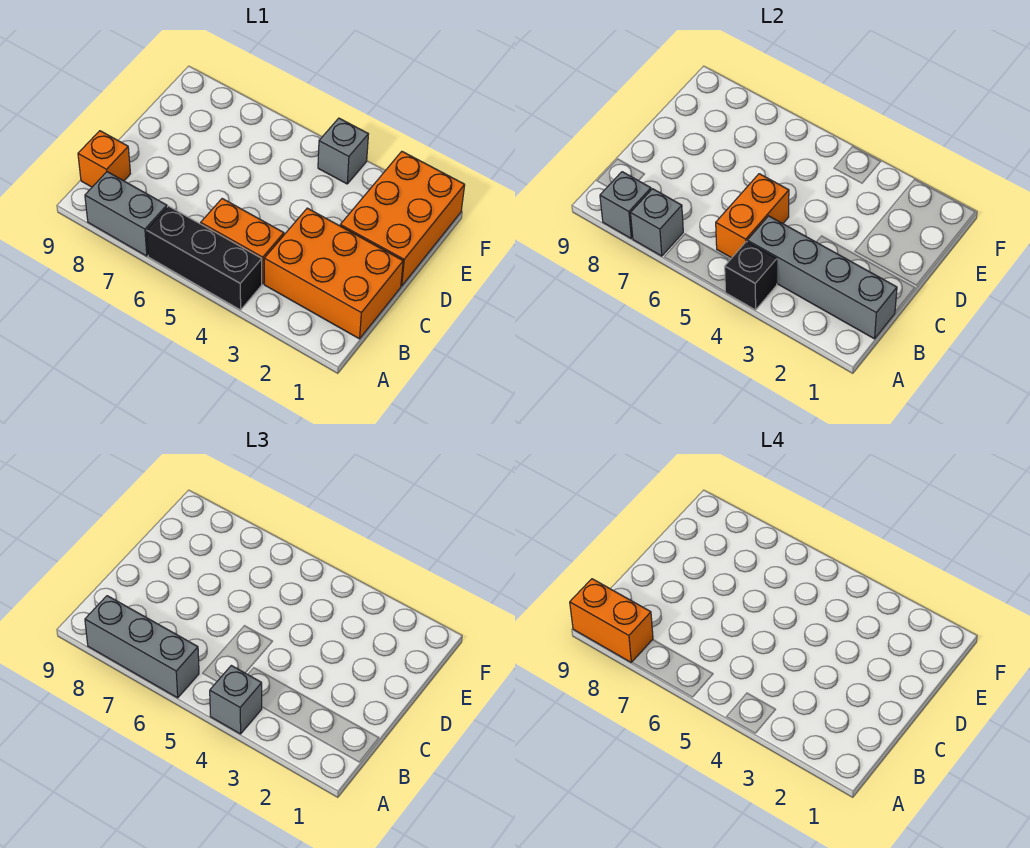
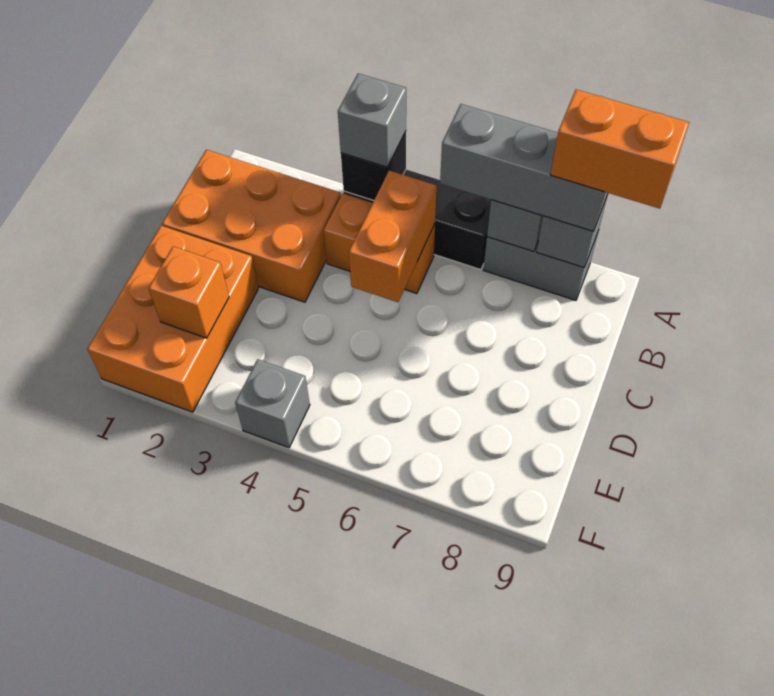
grey 1x4 brick [747,216,897,339] -> none
orange 1x1 brick [78,131,130,187] -> orange 1x1 brick moved to [149,247,229,338]

